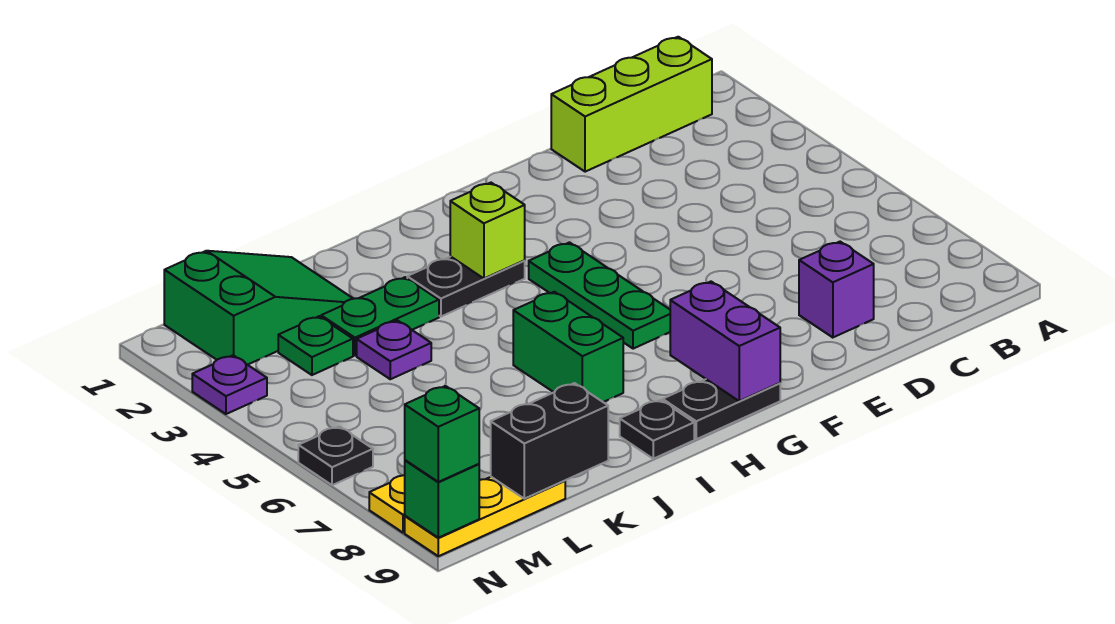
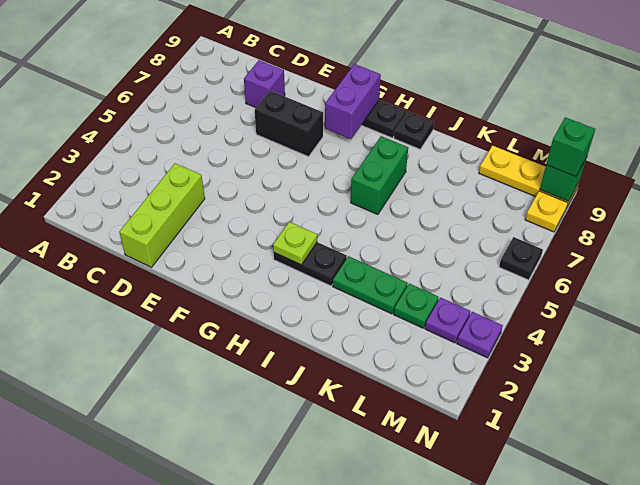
lime 1x3 brick [551,37,712,172] -> lime 1x3 brick turned to [120,163,205,267]
green 1x3 plate [529,242,670,349] -> none
lime 1x1 brick [450,183,525,278] -> lime 1x1 plate [273,222,317,265]
green 2x3 slope [164,251,353,365] -> none
purple 1x1 plate [357,321,431,379] -> purple 1x1 plate moved to [425,298,470,343]
black 1x2 brick [491,383,608,499] -> black 1x2 brick moved to [255,91,323,157]

